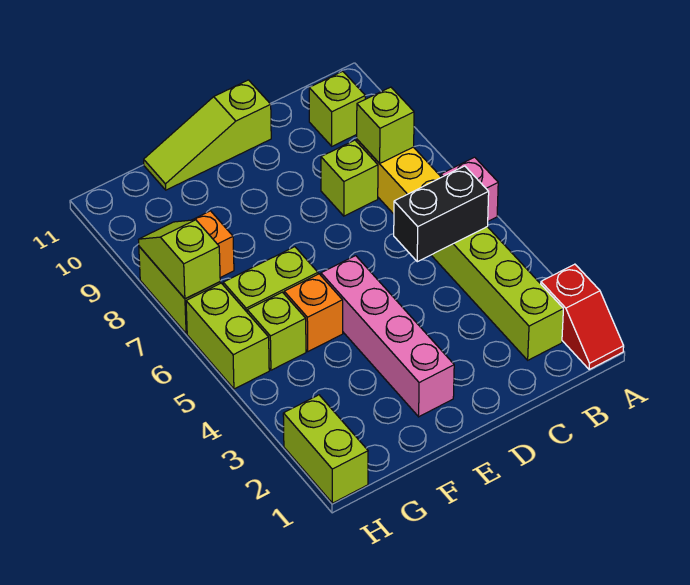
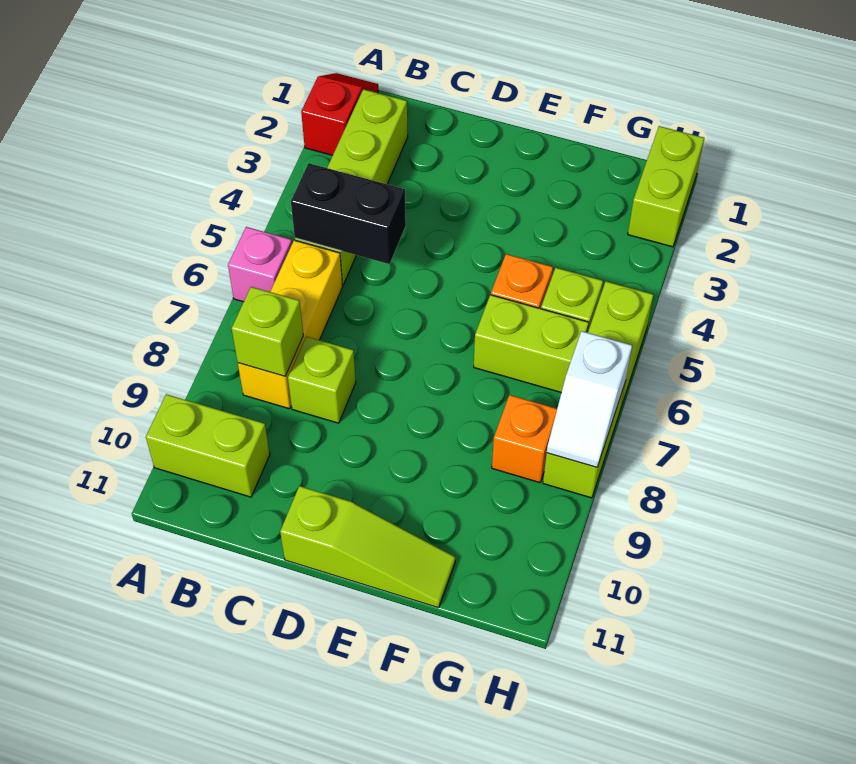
lime 1x1 brick [309,71,365,146] -> lime 1x2 brick [146,394,270,497]
pink 1x4 brick [321,256,454,417] -> none
lime 1x2 slope [139,220,220,299] -> white 1x2 slope [547,331,632,467]

